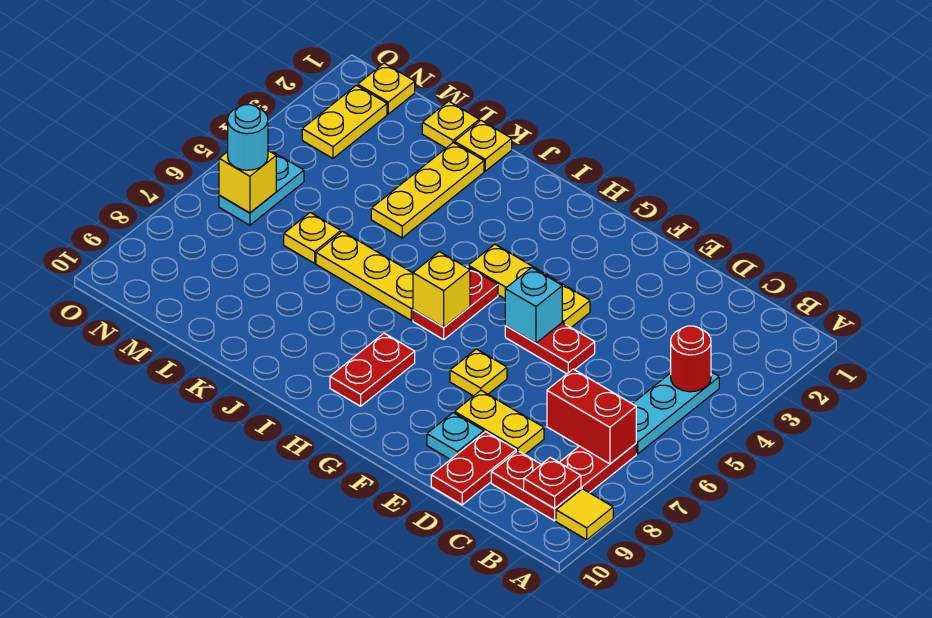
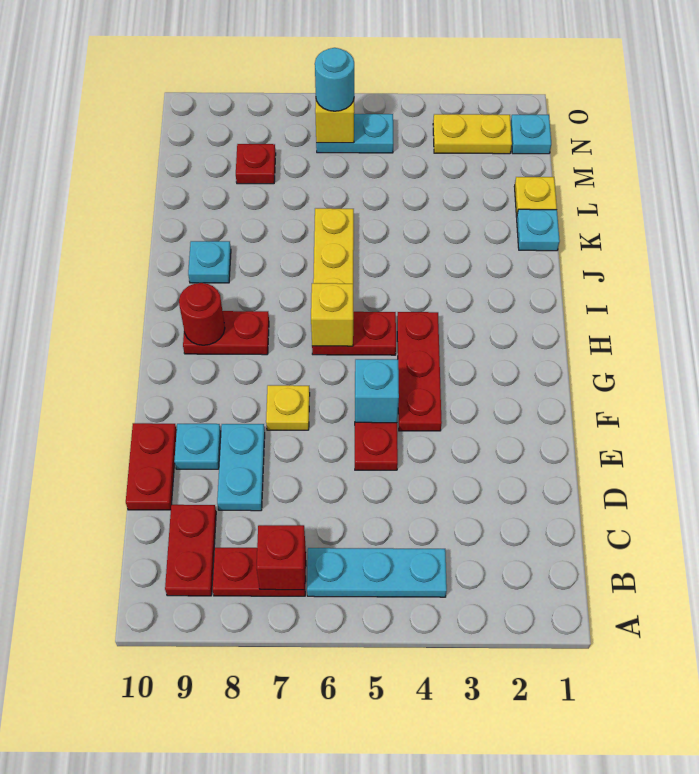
yellow 1x1 tile [556,489,613,540] -> none
red 1x1 round brick [671,326,711,392] -> red 1x1 round brick moved to [179,283,225,345]
red 1x2 brick [547,369,636,464] -> red 1x1 brick [257,525,306,590]
red 1x1 plate [524,457,581,509] -> red 1x1 plate moved to [236,144,276,184]
yellow 1x2 plate [455,391,544,455] -> cyan 1x2 plate [217,424,265,511]
red 1x2 plate [431,432,516,505] -> red 1x2 plate turned to [126,423,177,510]
yellow 1x3 plate [468,244,590,327] -> red 1x3 plate [397,312,442,431]
none -> cyan 1x1 plate [188,241,231,283]
yellow 1x1 plate [455,120,512,171] -> cyan 1x1 plate [517,209,560,251]
yellow 1x3 plate [371,143,484,238] -> none
yellow 1x1 plate [284,212,341,263] -> none
yellow 1x1 plate [358,63,415,114] -> cyan 1x1 plate [511,115,551,154]

